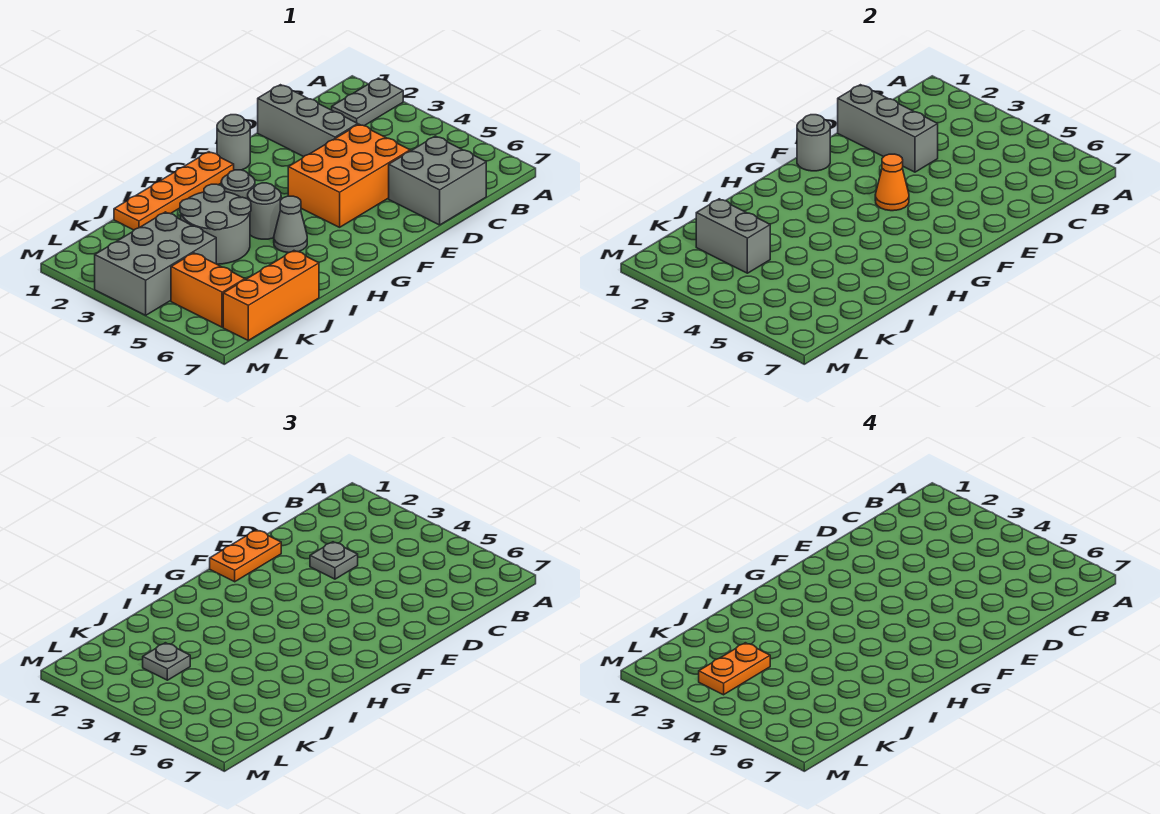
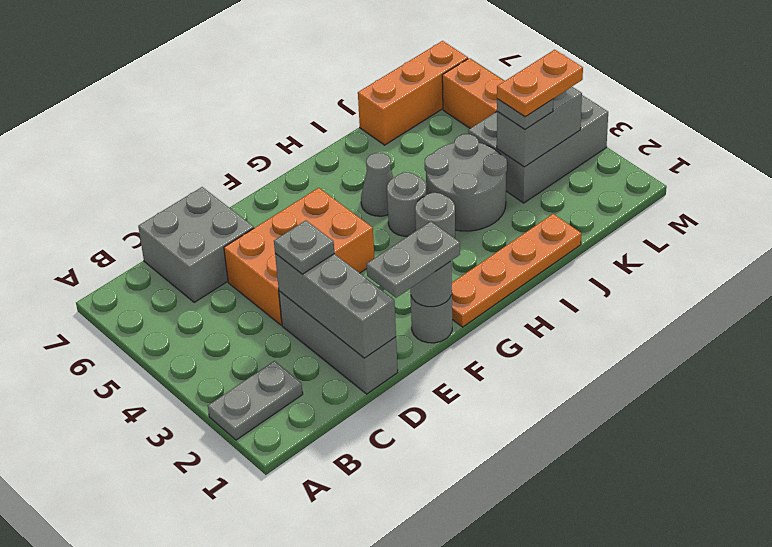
orange 1x2 plate [210,530,281,582] -> grey 1x2 plate [367,221,460,298]
orange 1x1 cone [875,154,909,211] -> none
grey 1x2 brick [696,199,770,273] -> grey 1x2 brick turned to [497,87,582,167]

